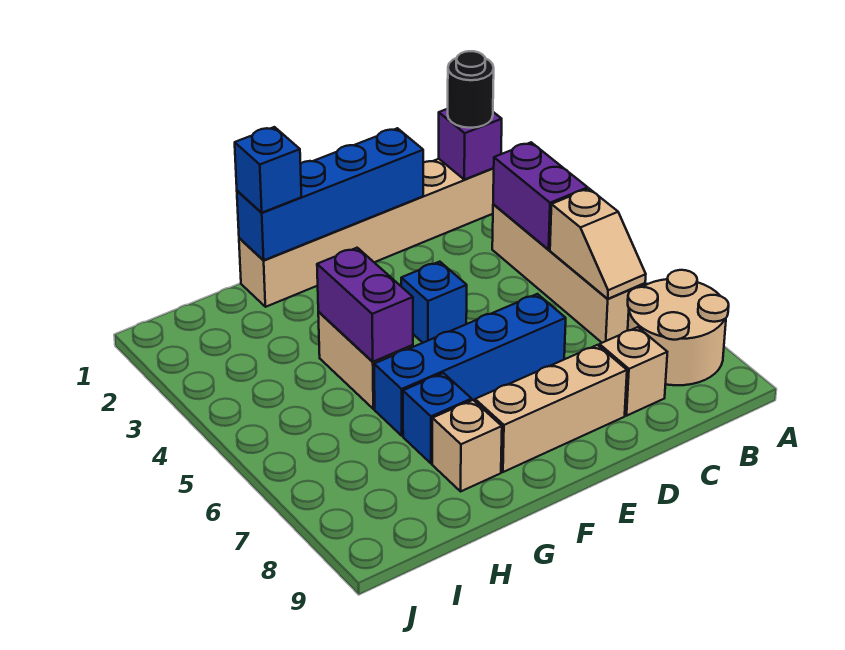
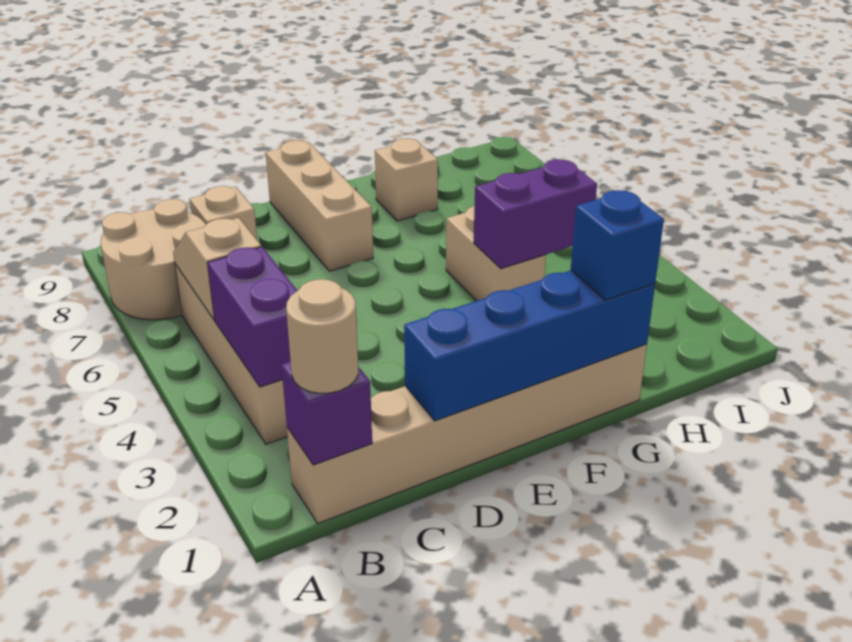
black 1x1 round brick [448,51,494,128] -> tan 1x1 round brick [286,279,358,393]
blue 1x4 brick [374,294,566,436] -> none
tan 1x3 brick [475,345,627,472] -> tan 1x3 brick turned to [266,140,373,271]
blue 1x1 brick [401,262,467,343] -> none
purple 1x2 brick [317,248,413,362] -> purple 1x2 brick turned to [474,160,597,269]
blue 1x1 brick [403,373,472,463] -> none

